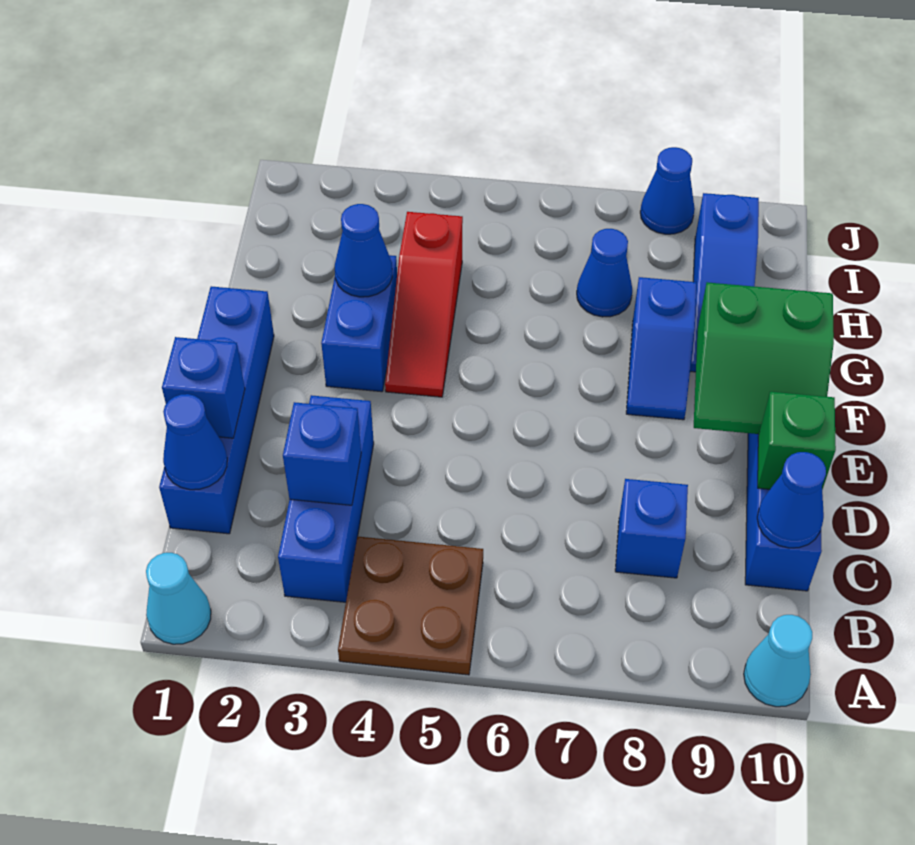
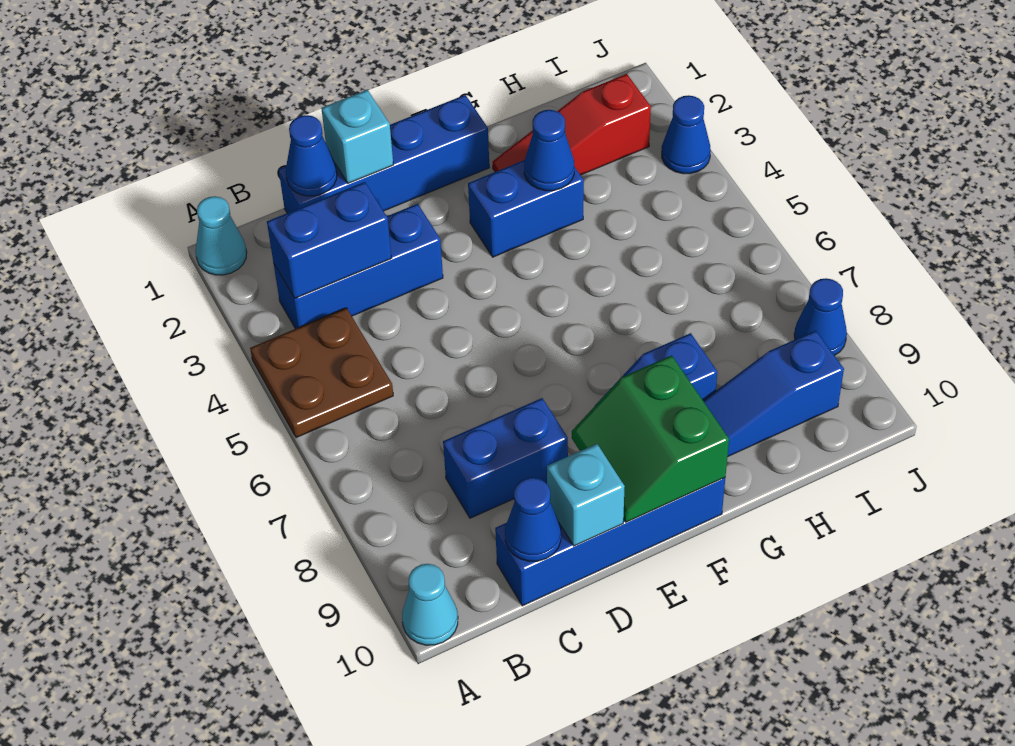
blue 1x1 brick [283,402,361,505] -> blue 1x2 brick [267,182,391,298]
blue 1x1 brick [615,479,688,578] -> blue 1x2 brick [443,398,568,518]
blue 1x1 brick [162,337,245,438] -> cyan 1x1 brick [321,90,393,183]
green 1x1 brick [758,392,836,490] -> cyan 1x1 brick [547,444,625,546]
red 1x3 slope [385,212,463,397] -> red 1x3 slope moved to [493,74,651,175]
blue 1x1 cone [577,229,632,317] -> blue 1x1 cone moved to [662,95,711,174]

